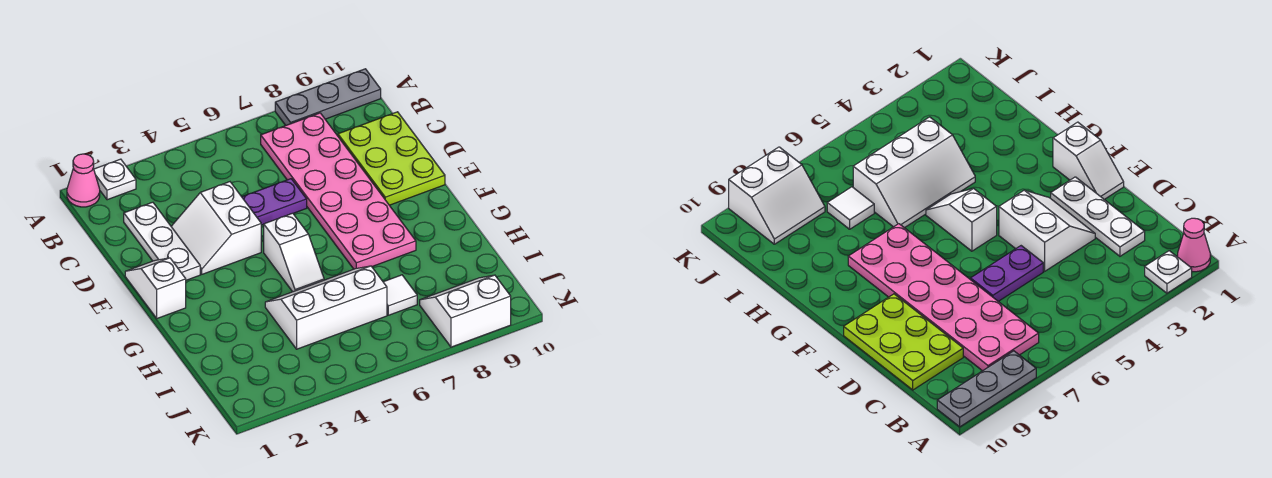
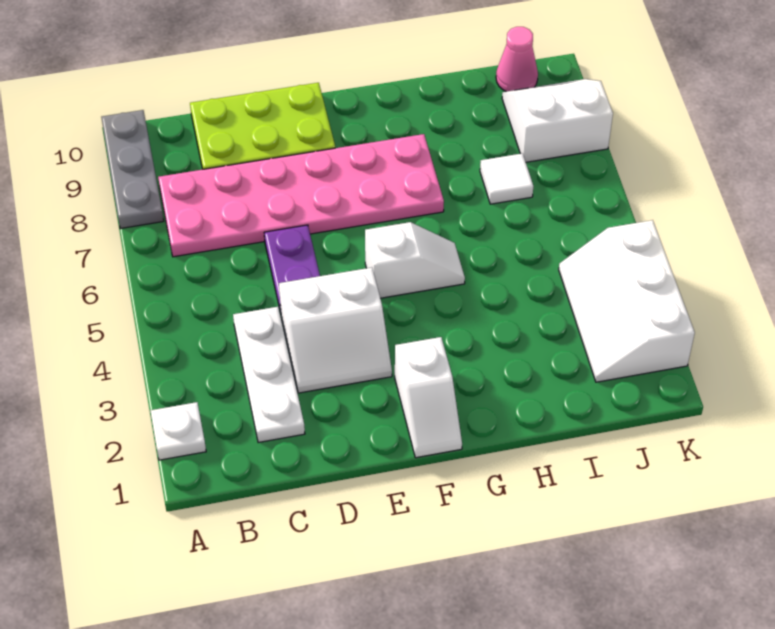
pink 1x1 cone [67,154,100,207] -> pink 1x1 cone moved to [496,27,538,92]
white 1x3 plate [124,202,200,280] -> white 1x3 plate turned to [233,307,305,443]
white 1x2 slope [125,258,186,318] -> white 1x2 slope turned to [395,337,462,458]
white 2x3 slope [265,266,387,349] -> white 2x3 slope moved to [559,220,695,382]
white 2x2 slope [420,275,511,347] -> white 2x2 slope turned to [502,79,613,162]

